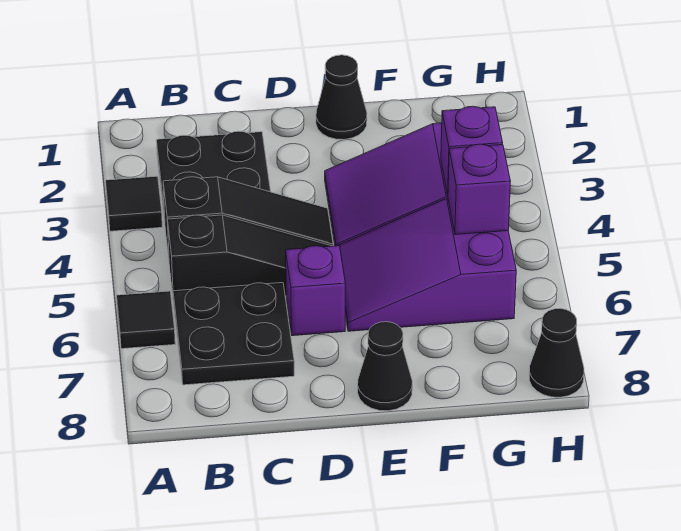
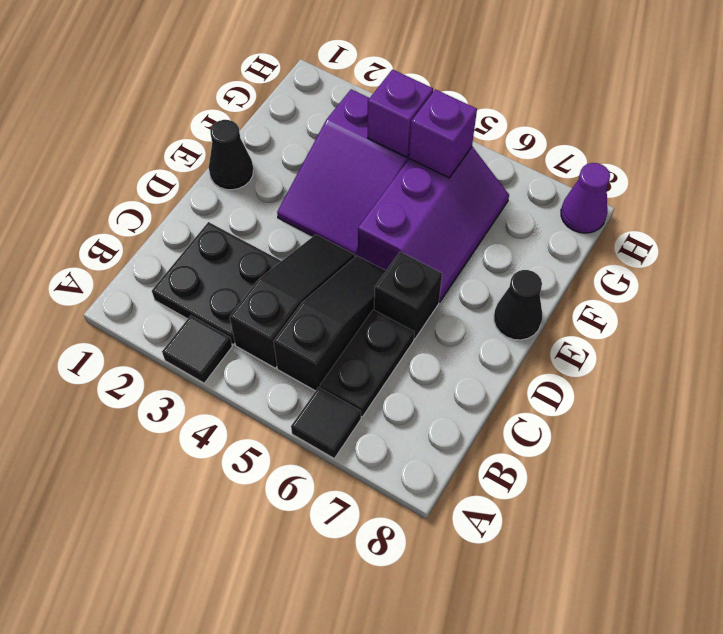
black 2x2 plate [173,283,294,385] -> black 1x2 plate [320,310,414,417]
purple 1x1 brick [286,246,345,336] -> black 1x1 brick [374,252,442,339]
purple 2x3 slope [338,198,516,331] -> purple 2x3 slope turned to [358,147,509,302]
black 1x1 cone [529,308,584,397] -> purple 1x1 cone [561,163,610,233]

